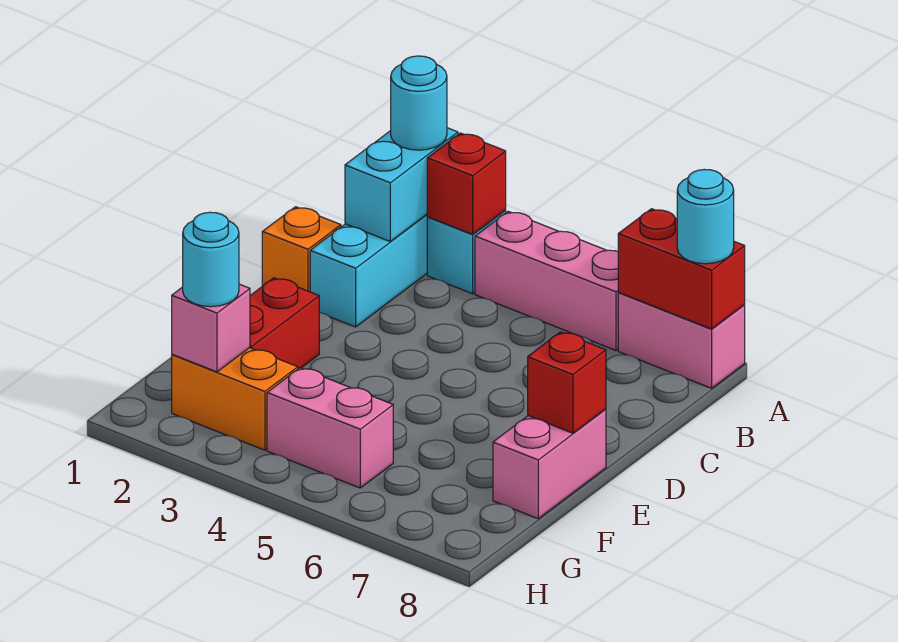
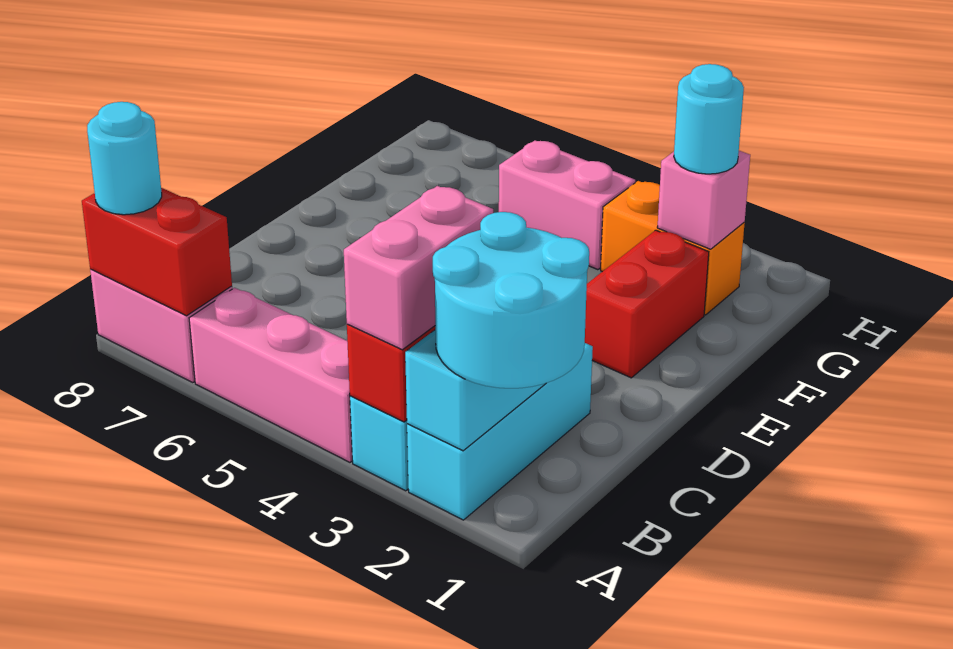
cyan 1x1 round brick [391,56,447,150] -> cyan 2x2 round brick [433,212,589,388]
orange 1x1 brick [262,207,341,292] -> none
pink 1x2 brick [493,409,606,518] -> pink 1x2 brick moved to [344,186,493,350]
red 1x1 brick [528,332,606,433] -> none

